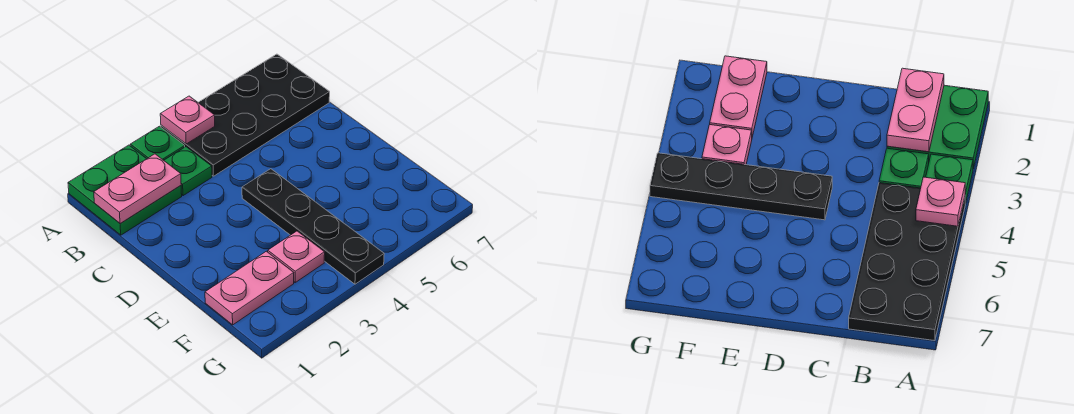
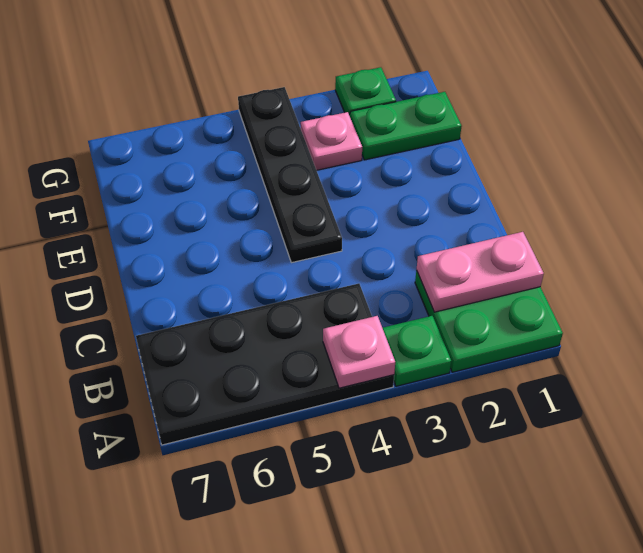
green 1x1 plate [164,147,212,196] -> green 1x1 plate moved to [335,67,396,116]
pink 1x2 plate [205,251,294,325] -> green 1x2 plate [350,92,462,160]

